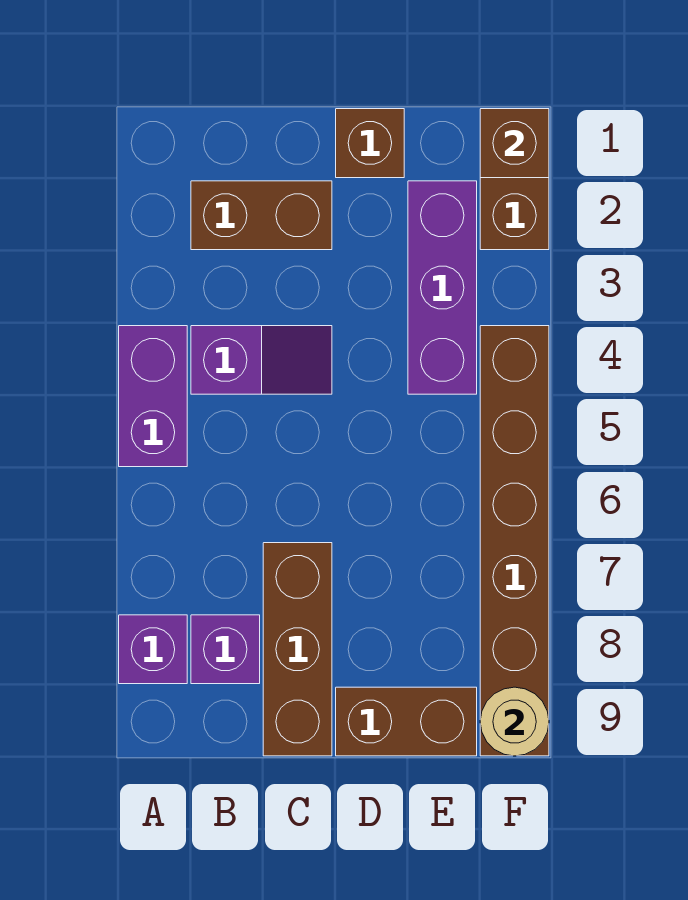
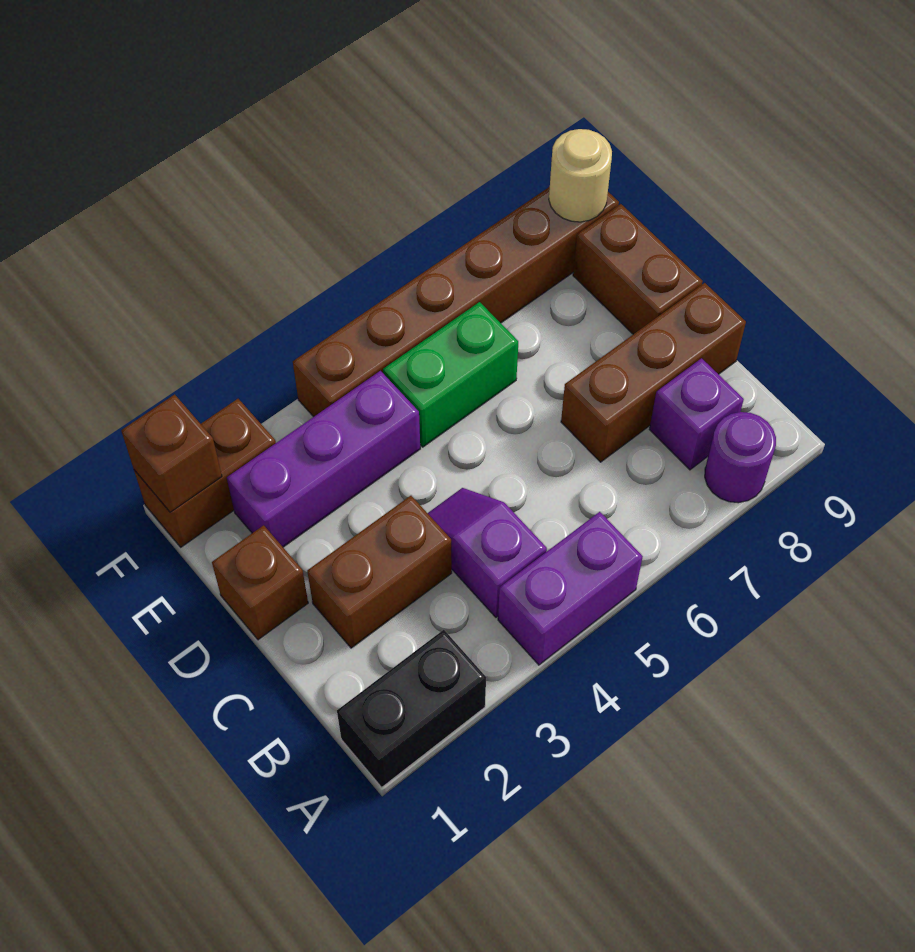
none -> black 1x2 brick [337,630,486,787]
purple 1x1 brick [119,615,187,684] -> purple 1x1 round brick [705,412,776,503]
brown 1x2 brick [191,181,332,250] -> brown 1x2 brick turned to [307,496,452,648]
none -> green 1x2 brick [383,302,518,447]

